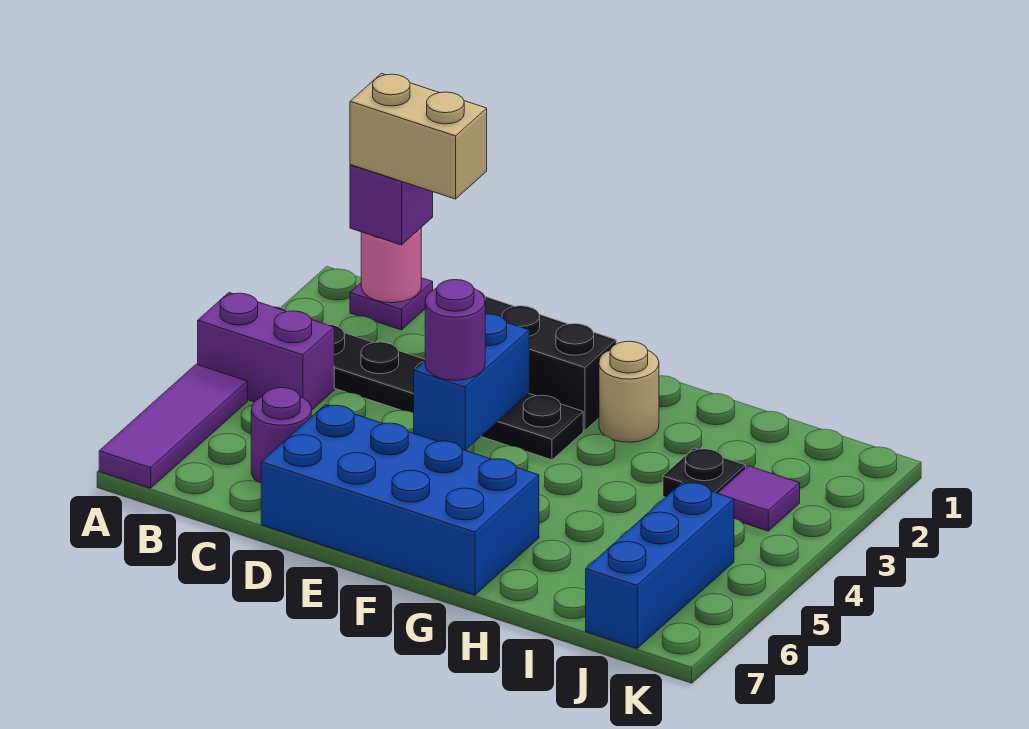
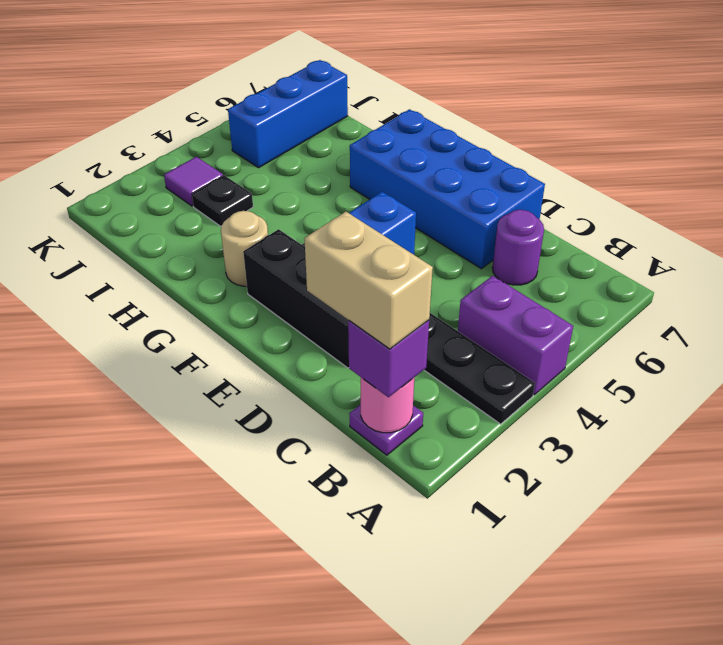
purple 1x3 tile [99,364,247,488] -> none
purple 1x1 round brick [425,280,485,380] -> none

